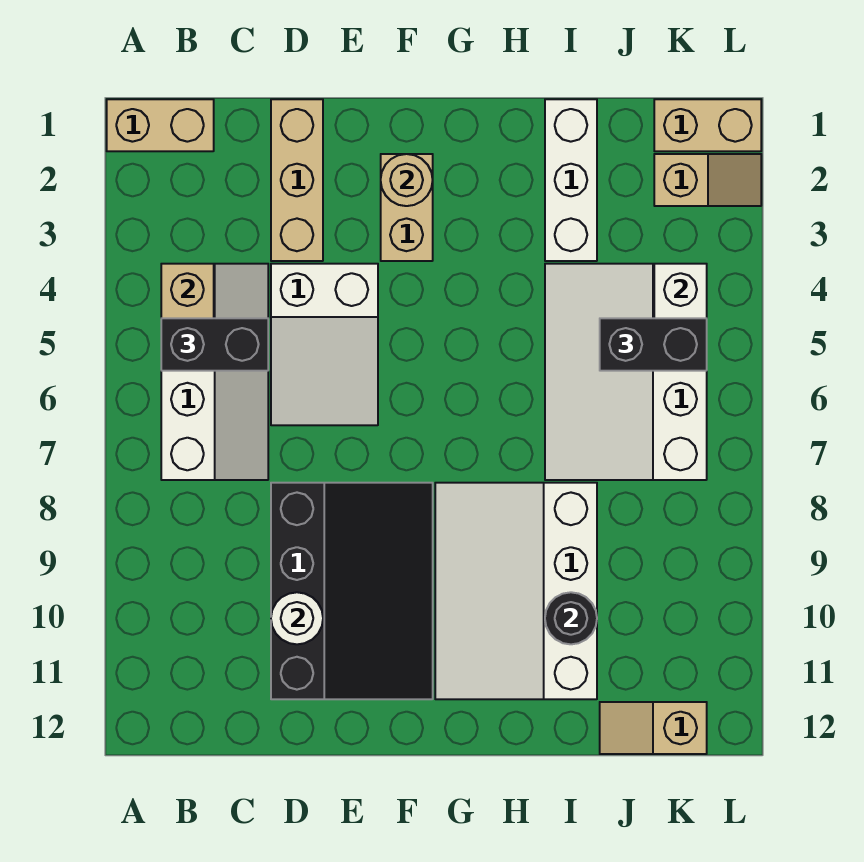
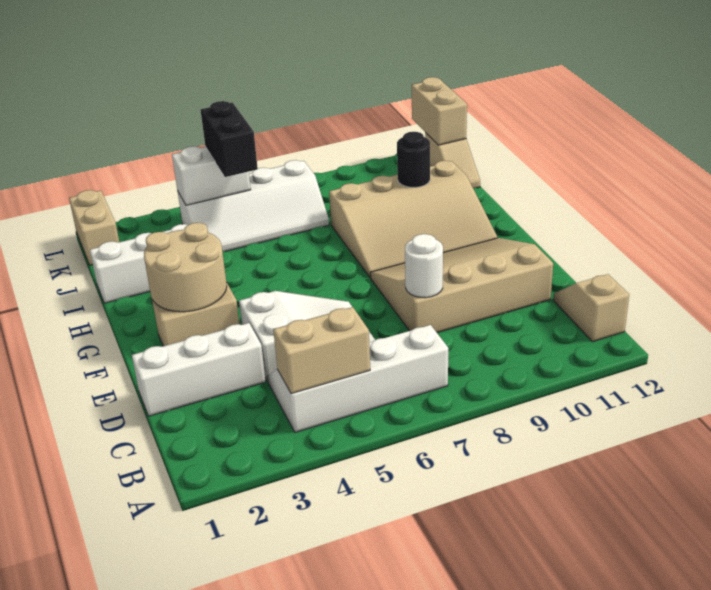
tan 1x2 brick [107,99,214,151] -> tan 1x2 brick moved to [412,77,467,145]
black 1x2 brick [161,318,268,371] -> none
tan 1x3 brick [271,99,323,261] -> white 1x3 brick [132,323,266,416]
black 3x4 slope [271,483,433,699] -> tan 3x4 slope [370,238,553,333]
white 1x1 round brick [271,592,323,644] -> white 1x1 round brick moved to [405,234,443,298]
tan 1x1 round brick [381,154,433,206] -> tan 2x2 round brick [144,223,227,312]
white 3x4 slope [435,483,597,699] -> tan 3x4 slope [329,161,498,278]
white 3x4 slope [545,264,707,480] -> white 2x4 slope [178,160,329,252]
tan 1x2 slope [654,154,761,206] -> tan 1x2 slope moved to [553,274,629,342]

